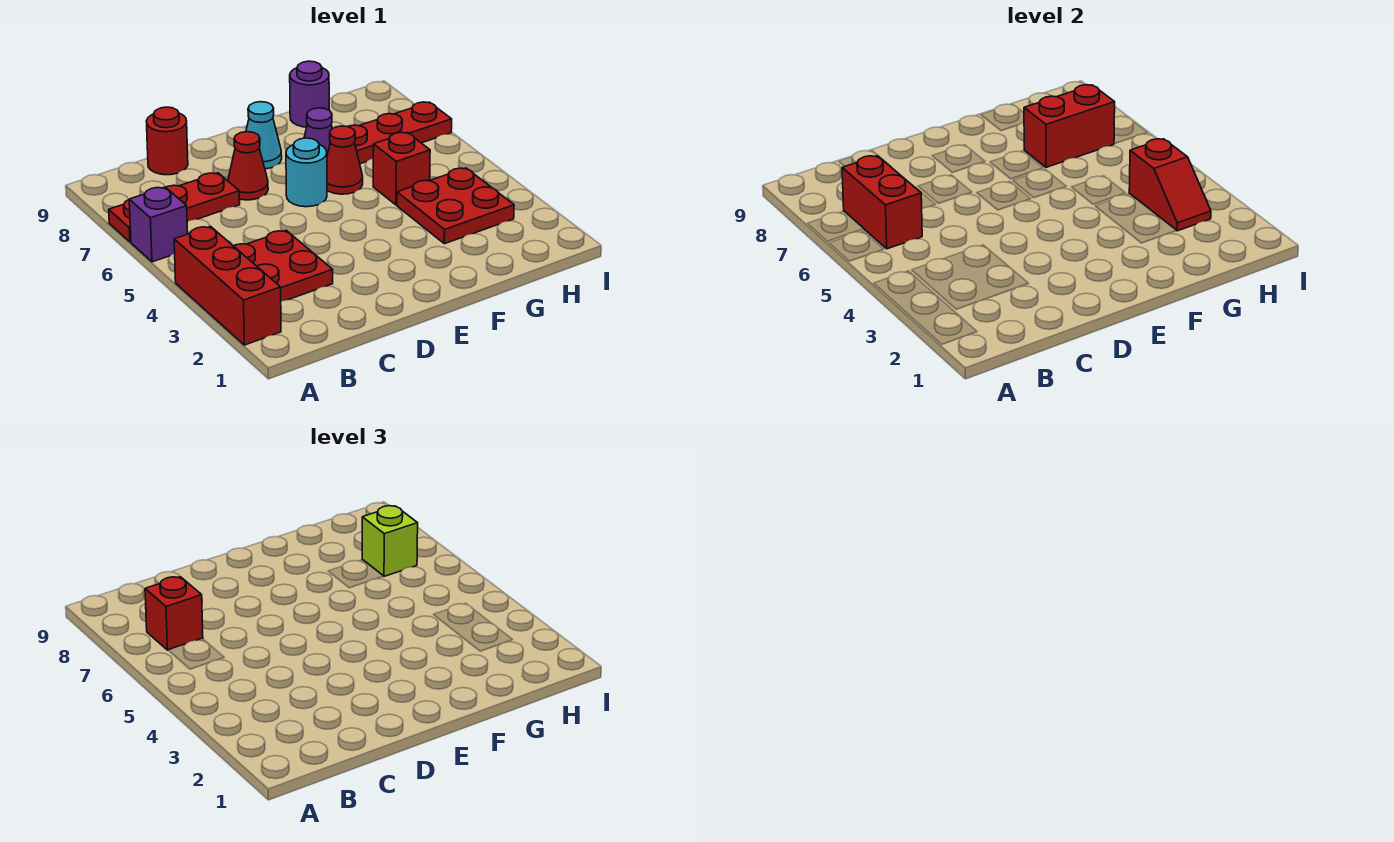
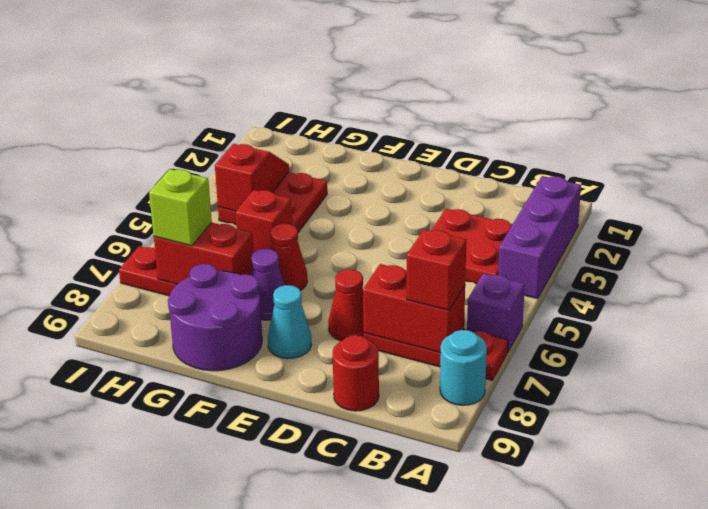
red 1x3 brick [174,227,281,345] -> purple 1x3 brick [498,176,581,299]
red 1x2 brick [842,156,922,249] -> red 1x2 brick turned to [363,264,465,353]
cyan 1x1 round brick [286,138,327,207] -> cyan 1x1 round brick moved to [440,330,487,405]
purple 1x1 round brick [290,61,329,127] -> purple 2x2 round brick [168,264,262,371]

